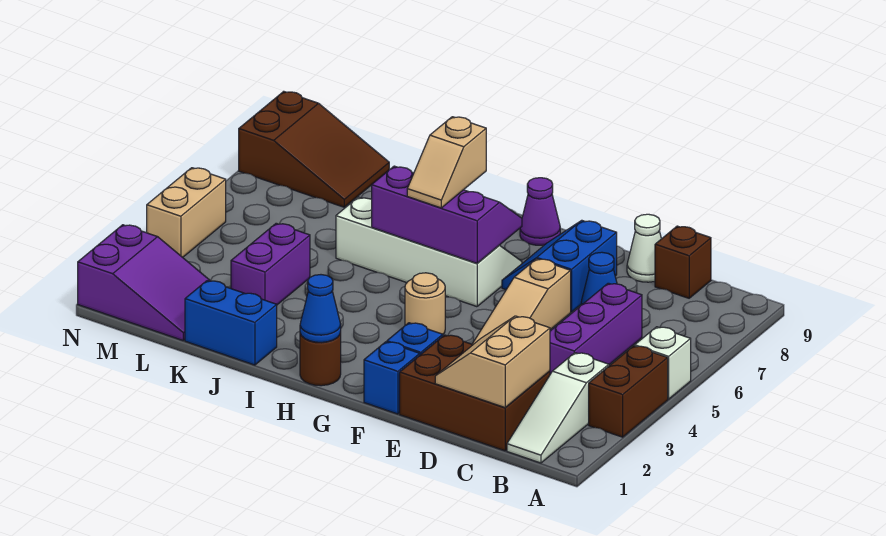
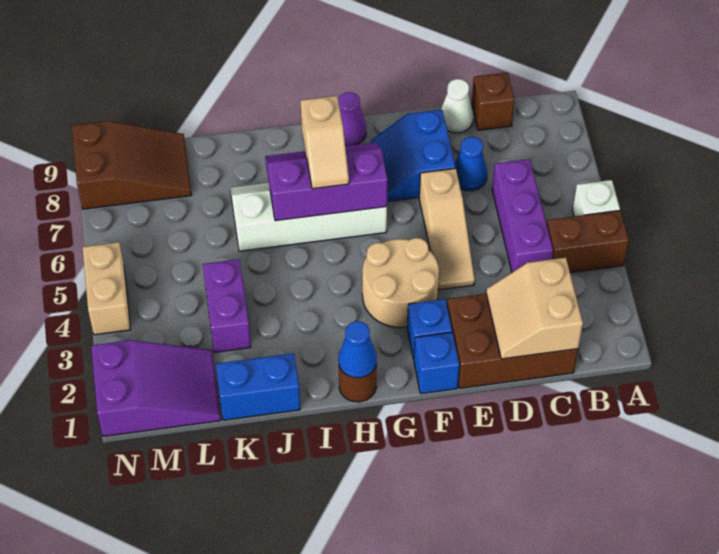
brown 1x2 brick [589,346,668,437] -> brown 1x2 brick turned to [547,211,629,273]
white 1x3 slope [507,353,609,463] -> none
tan 1x1 round brick [405,273,445,334] -> tan 2x2 round brick [362,238,439,328]

